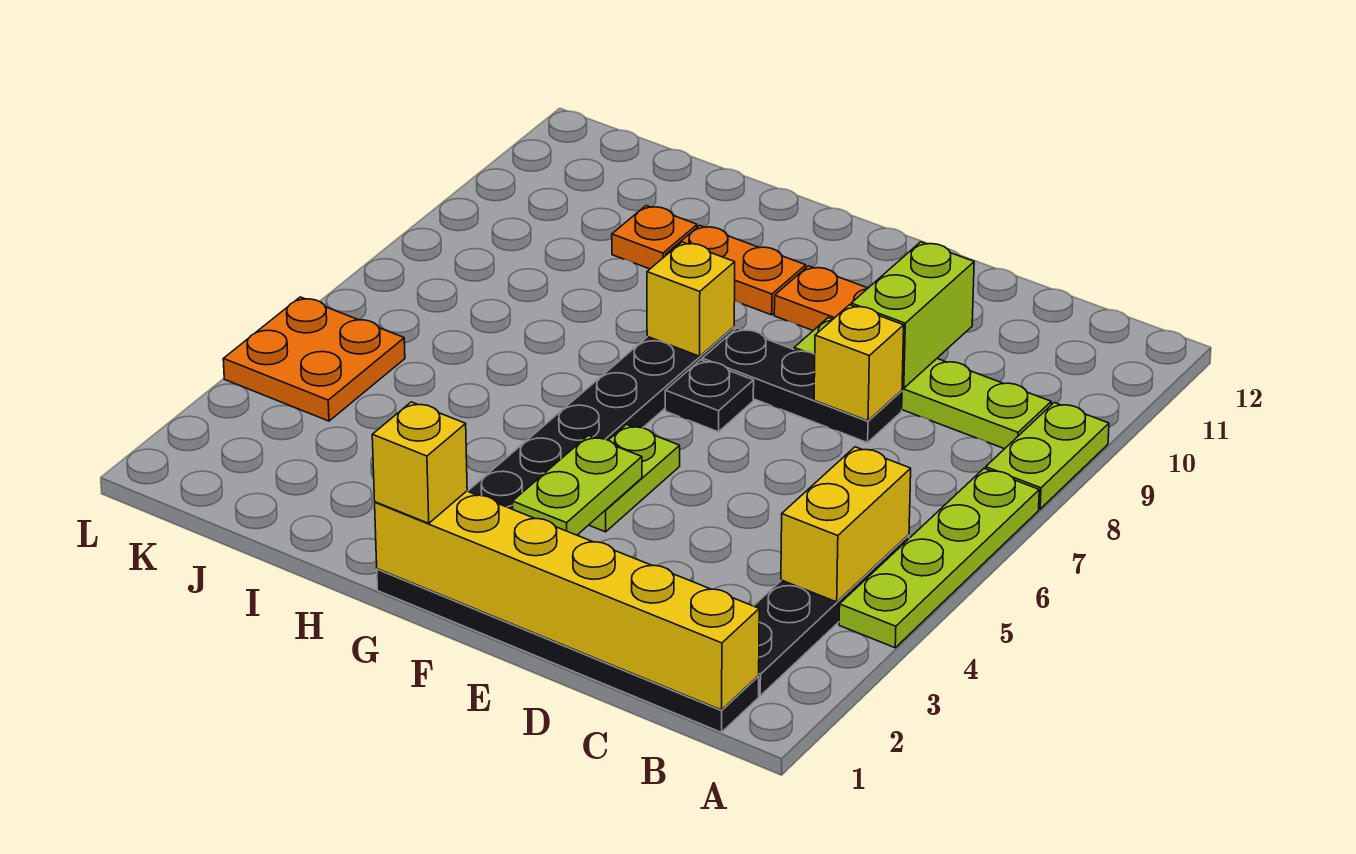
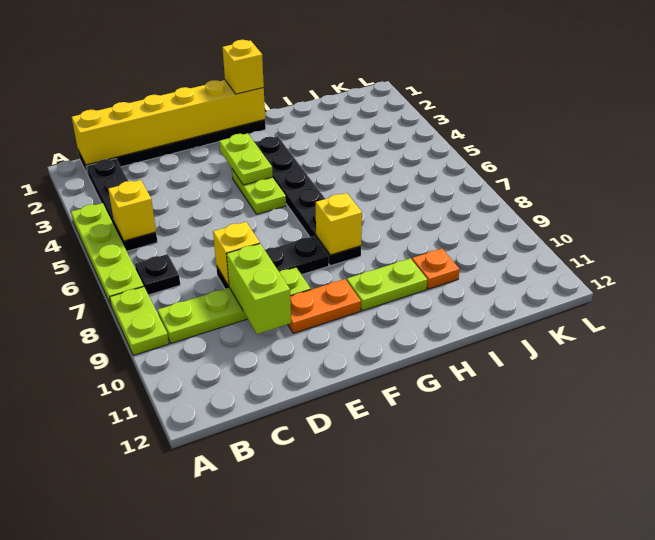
yellow 1x2 brick [781,447,911,602] -> yellow 1x1 brick [108,180,156,241]
black 1x1 plate [665,360,754,432] -> black 1x1 plate moved to [135,254,180,295]
orange 1x2 plate [666,226,806,315] -> lime 1x2 plate [347,258,427,311]
orange 2x2 plate [223,297,405,421] -> none

